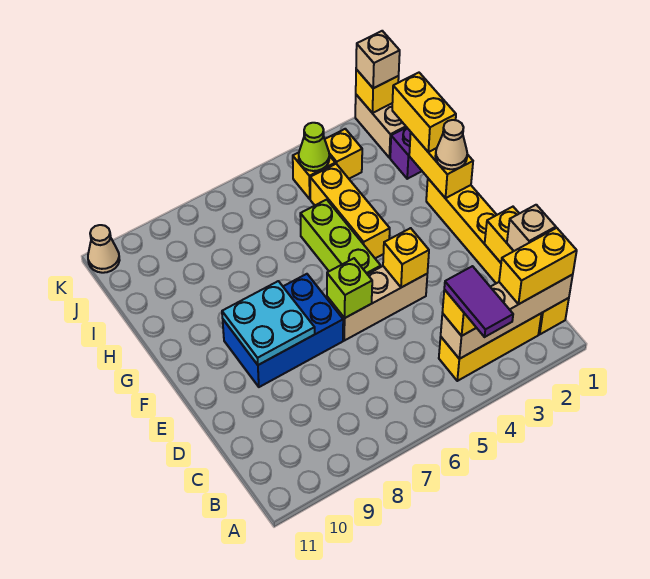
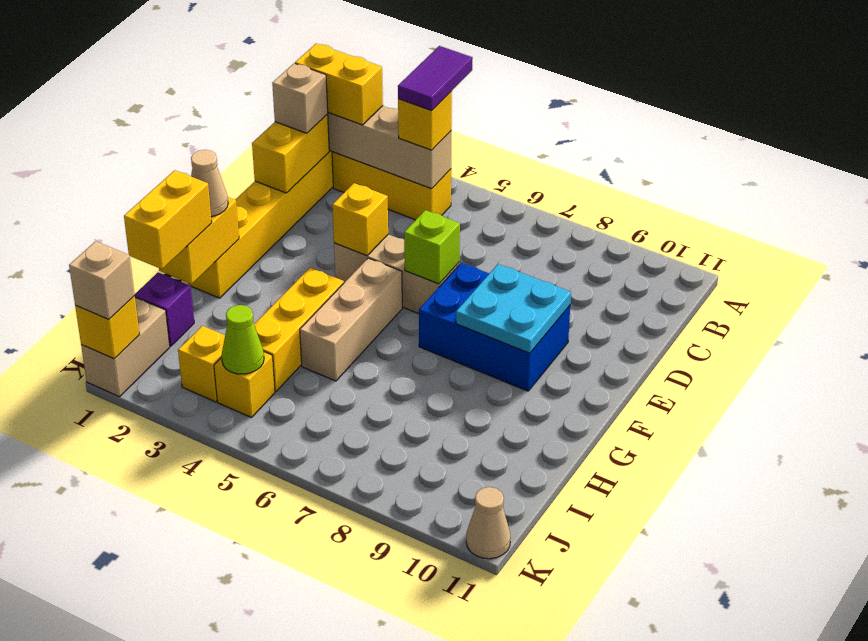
lime 1x3 brick [300,200,381,274] -> tan 1x3 brick [300,258,402,381]

